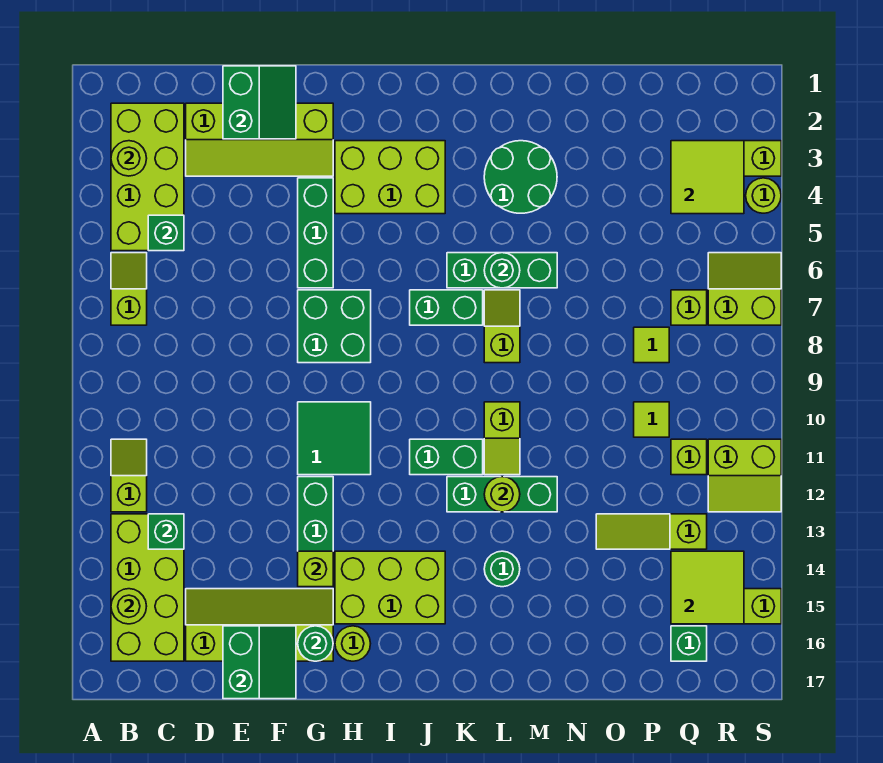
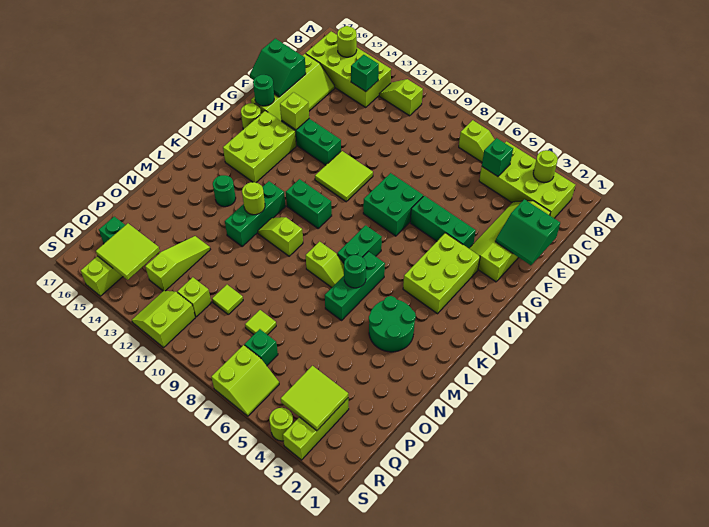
lime 1x2 slope [111,439,147,512] -> lime 1x2 slope turned to [379,79,423,116]
green 2x2 tile [298,402,371,475] -> lime 2x2 tile [315,151,373,202]
green 1x2 brick [410,439,483,475] -> green 1x2 brick turned to [286,179,332,228]
lime 1x1 brick [671,290,707,325] -> green 1x1 brick [244,329,278,366]

